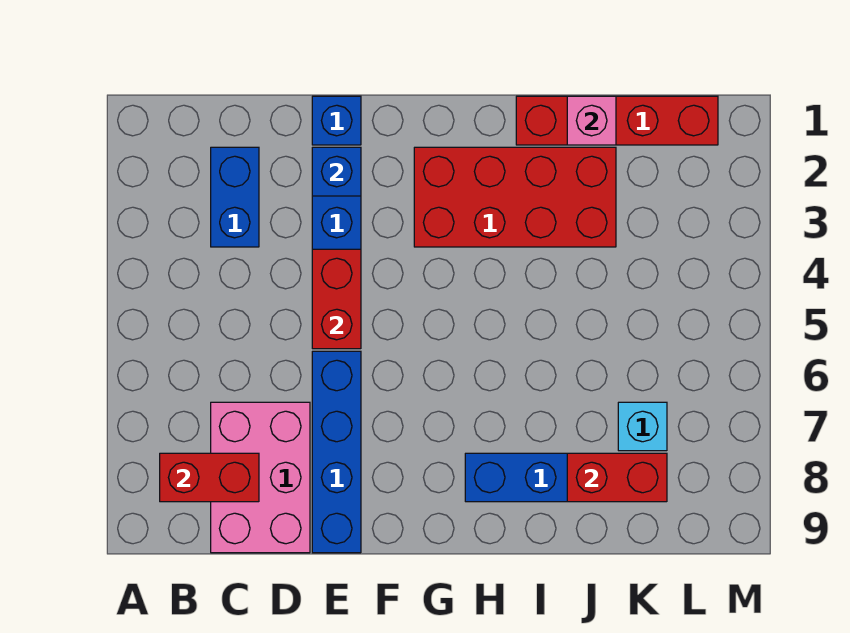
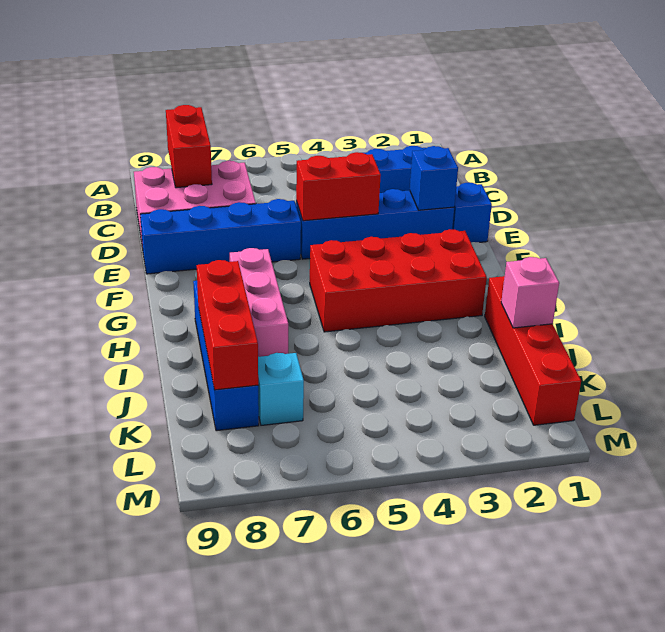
red 2x4 brick [414,147,616,247] -> red 2x4 brick turned to [310,229,487,332]
none -> pink 1x3 brick [230,248,288,357]
red 1x2 brick [567,453,667,502] -> red 1x3 brick [197,260,258,390]

